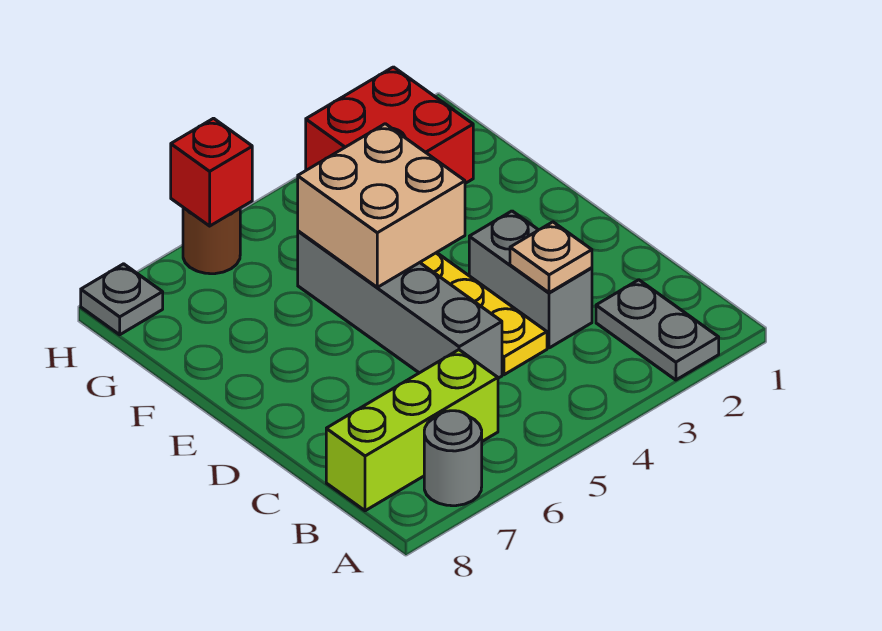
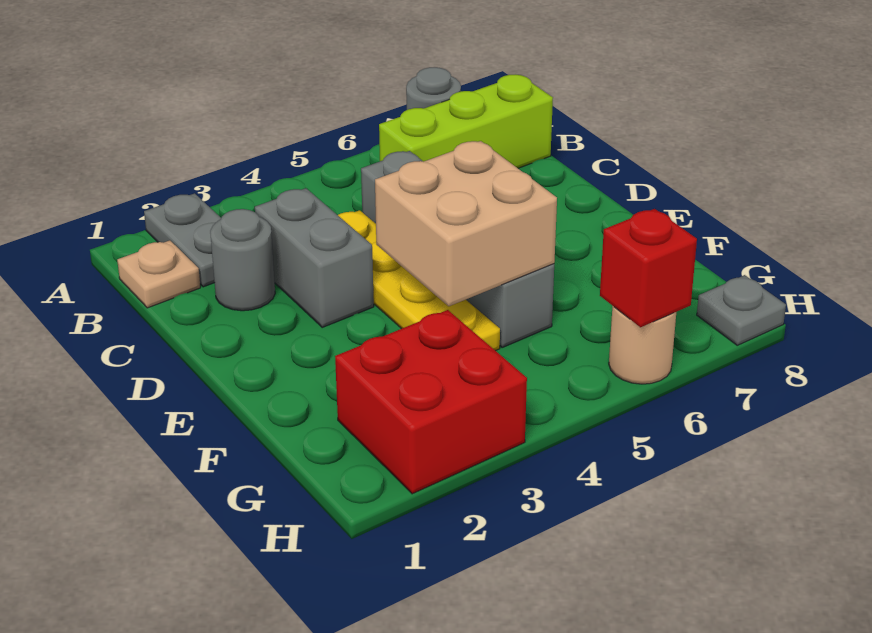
none -> grey 1x1 round brick [210,209,275,311]
tan 1x1 plate [510,222,592,293] -> tan 1x1 plate moved to [117,240,200,308]
brown 1x1 round brick [183,208,240,274] -> tan 1x1 round brick [609,306,676,384]

